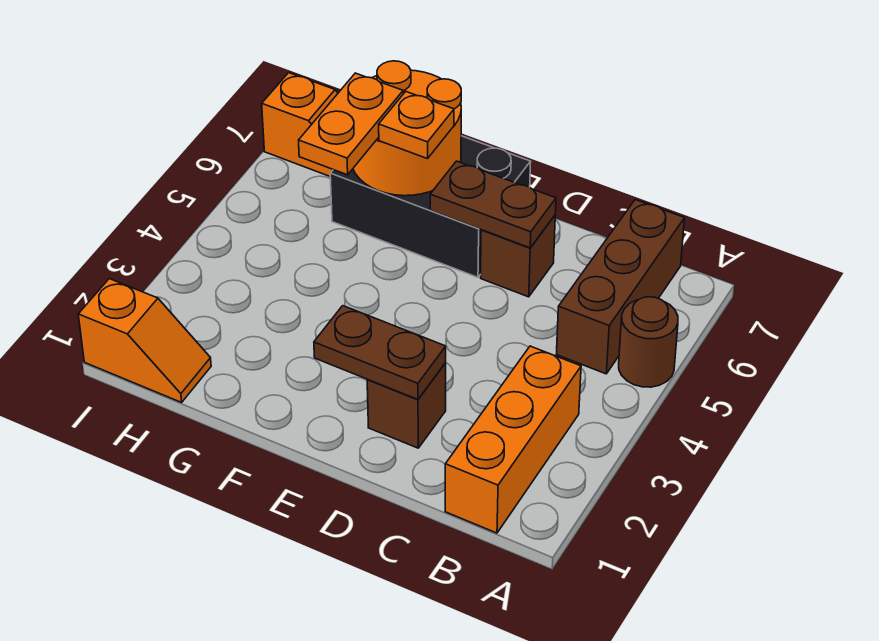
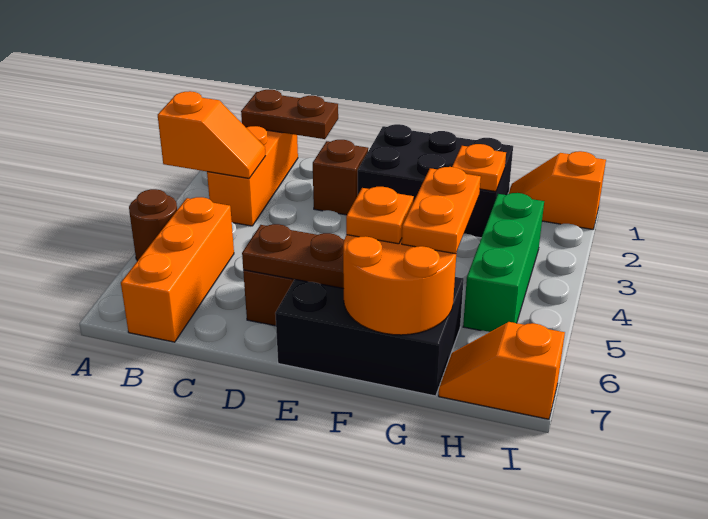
none -> orange 1x2 slope [158,91,265,178]
brown 1x3 brick [557,200,685,374] -> orange 1x3 brick [121,197,234,342]
brown 1x2 plate [314,306,446,399] -> brown 1x2 plate moved to [241,90,338,139]
none -> black 2x3 brick [358,124,513,238]
none -> orange 1x1 plate [452,144,506,192]
none -> green 1x3 brick [463,193,544,332]

